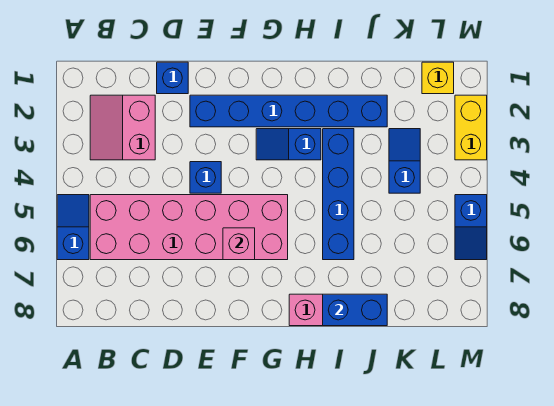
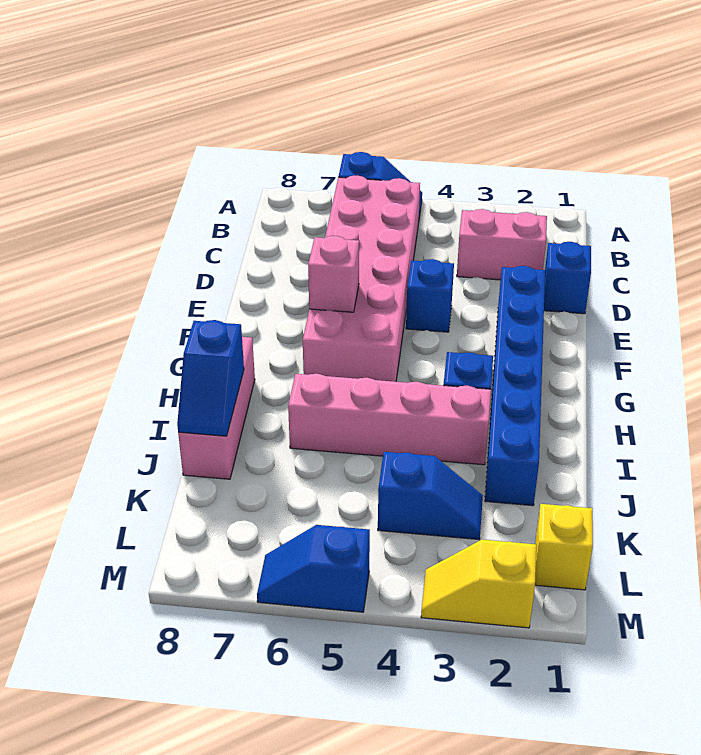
blue 1x4 brick [323,129,354,260] -> pink 1x4 brick [288,374,491,465]
blue 1x2 brick [323,294,387,326] -> blue 1x2 slope [177,320,244,436]
yellow 1x2 brick [455,95,487,160] -> yellow 1x2 slope [421,540,536,628]

